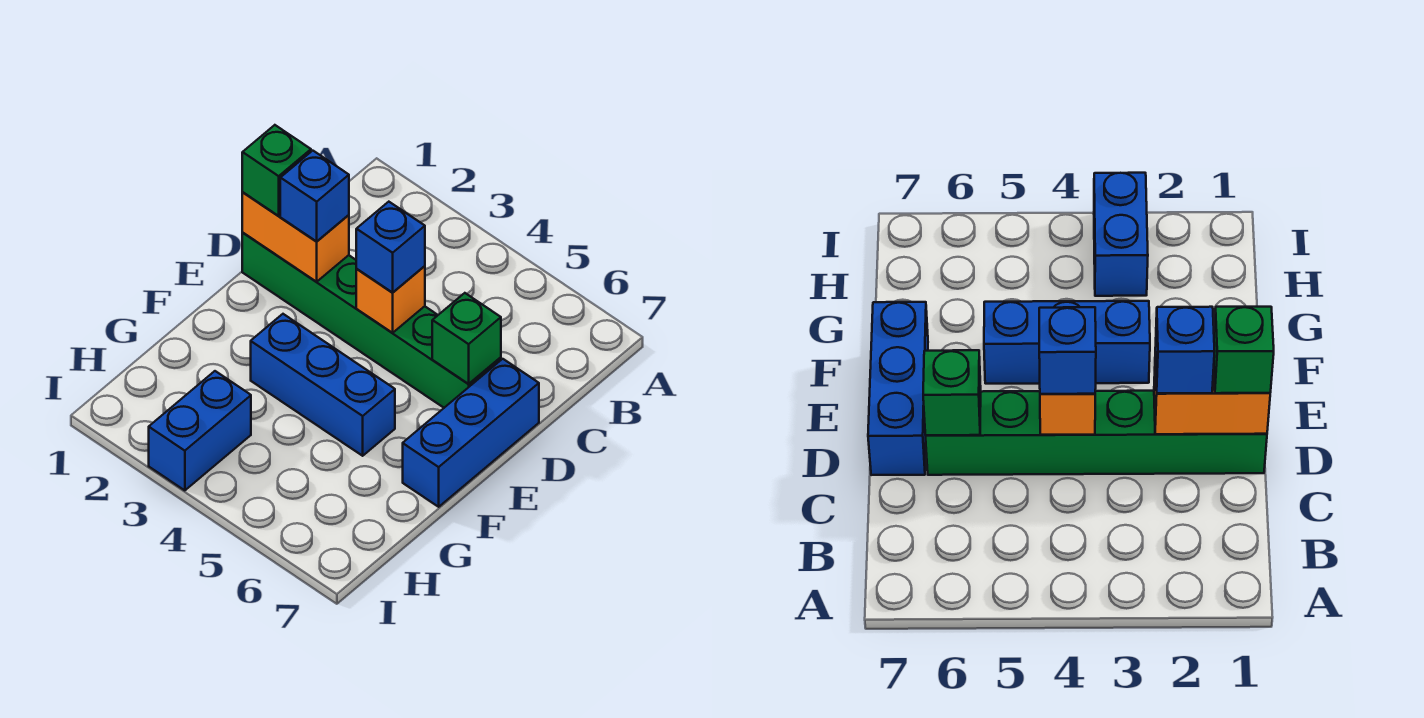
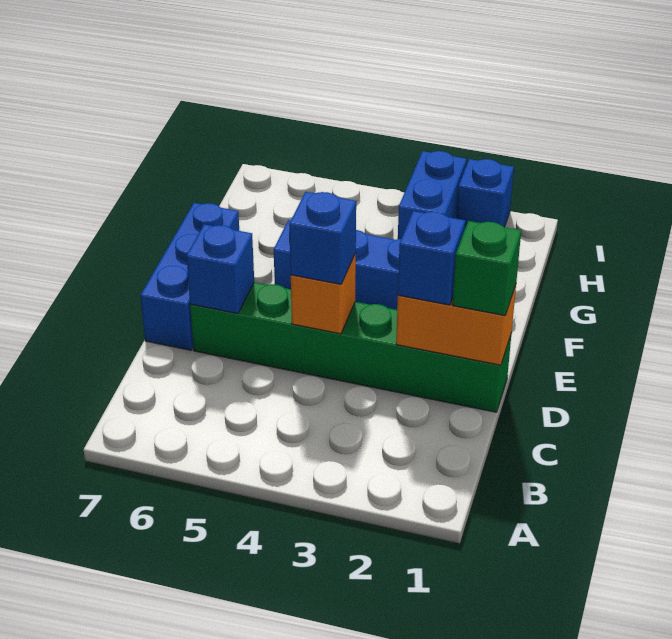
green 1x1 brick [432,293,501,384] -> blue 1x1 brick [186,224,254,314]
none -> blue 1x1 brick [457,159,514,228]

